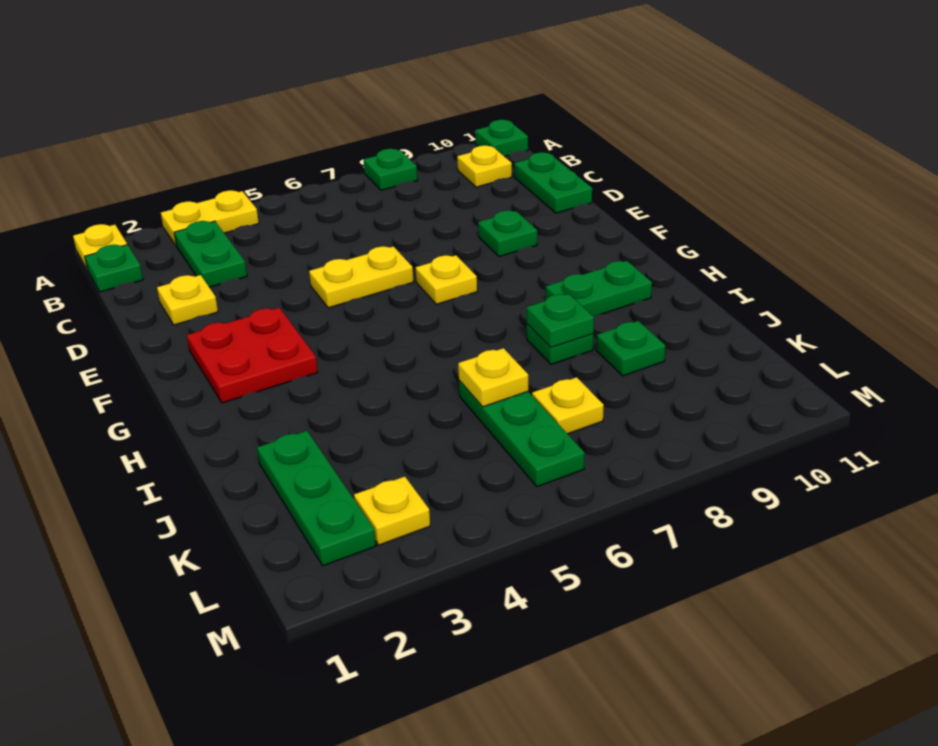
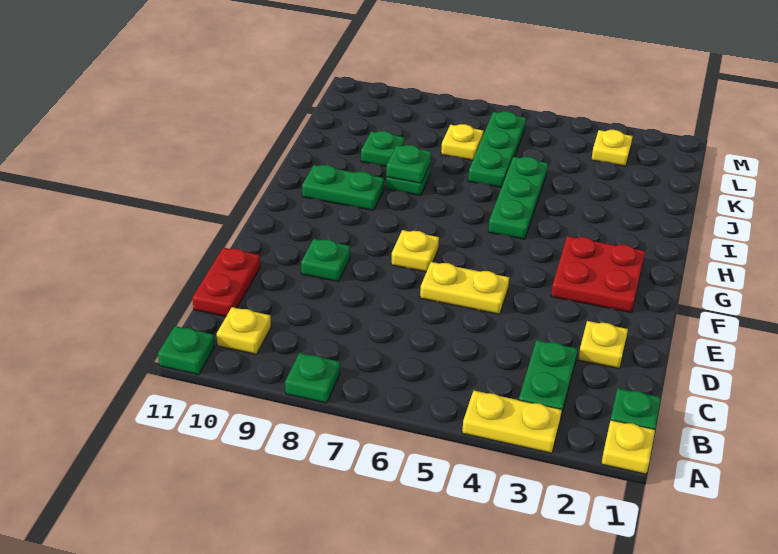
green 1x2 plate [514,152,592,213] -> red 1x2 plate [192,248,260,317]
green 1x3 plate [257,431,376,566] -> green 1x3 plate moved to [488,157,548,239]
yellow 1x1 plate [458,348,528,407] -> none

